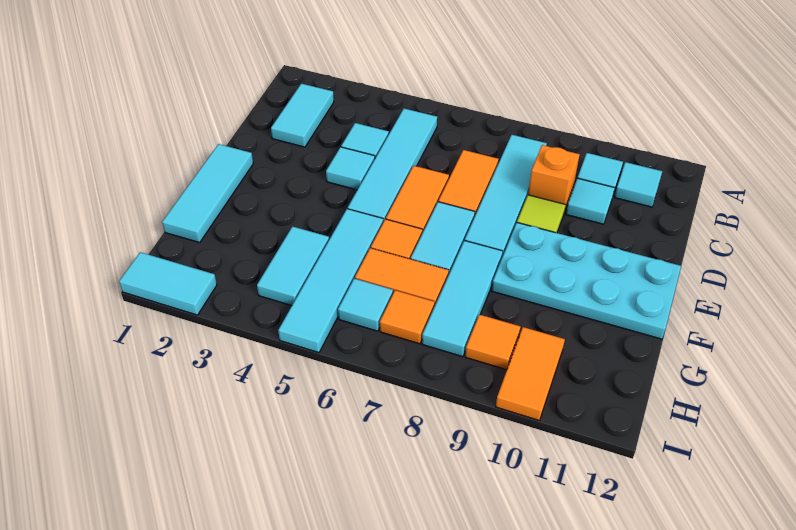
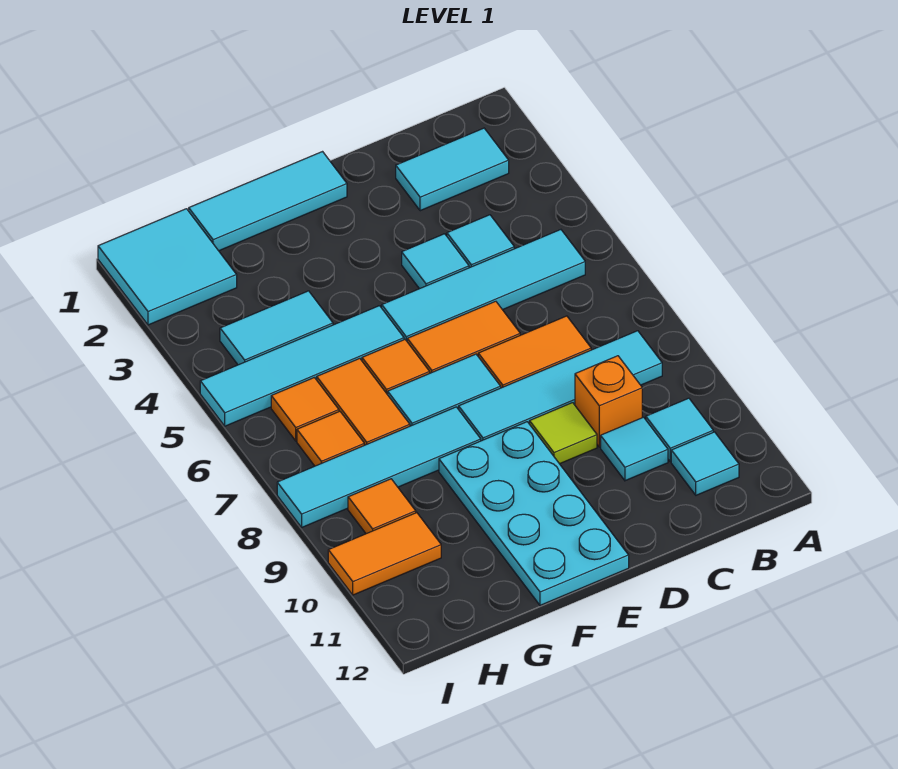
cyan 1x3 tile [422,241,503,357] -> cyan 1x4 tile [277,407,481,527]
cyan 1x1 tile [338,279,393,331] -> orange 1x1 tile [271,378,339,441]
cyan 1x2 tile [119,252,217,315] -> cyan 2x2 tile [98,209,237,325]

